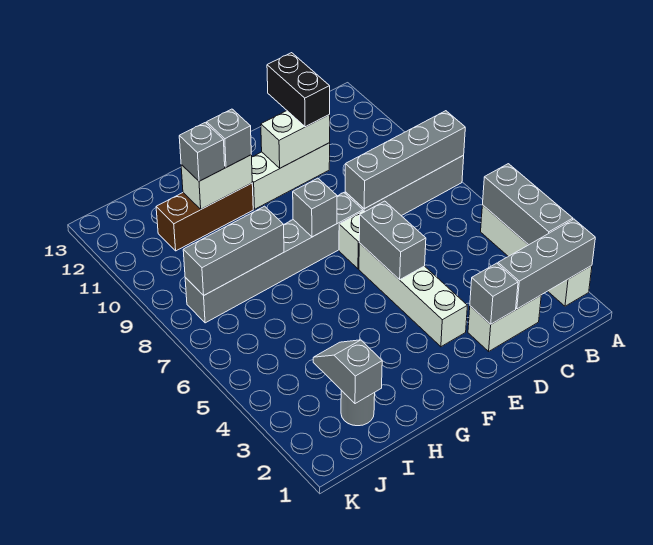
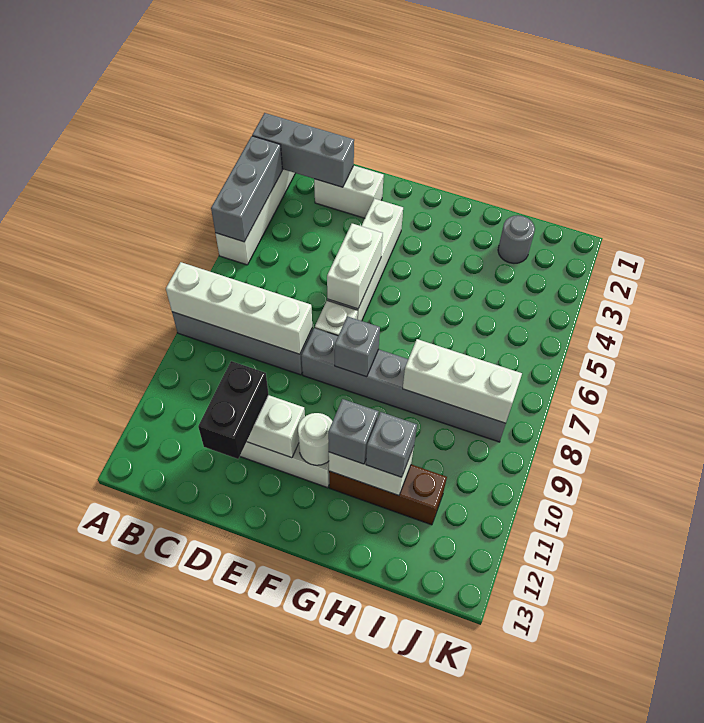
grey 1x4 brick [345,111,465,209] -> white 1x4 brick [166,262,312,354]
grey 1x1 brick [470,263,518,324] -> none
grey 1x2 brick [359,201,426,280] -> white 1x2 brick [327,224,383,309]
none -> white 1x1 round brick [298,413,333,465]
grey 1x3 brick [183,206,284,296] -> white 1x3 brick [403,339,522,423]
grey 1x2 slope [313,340,382,404] -> none

